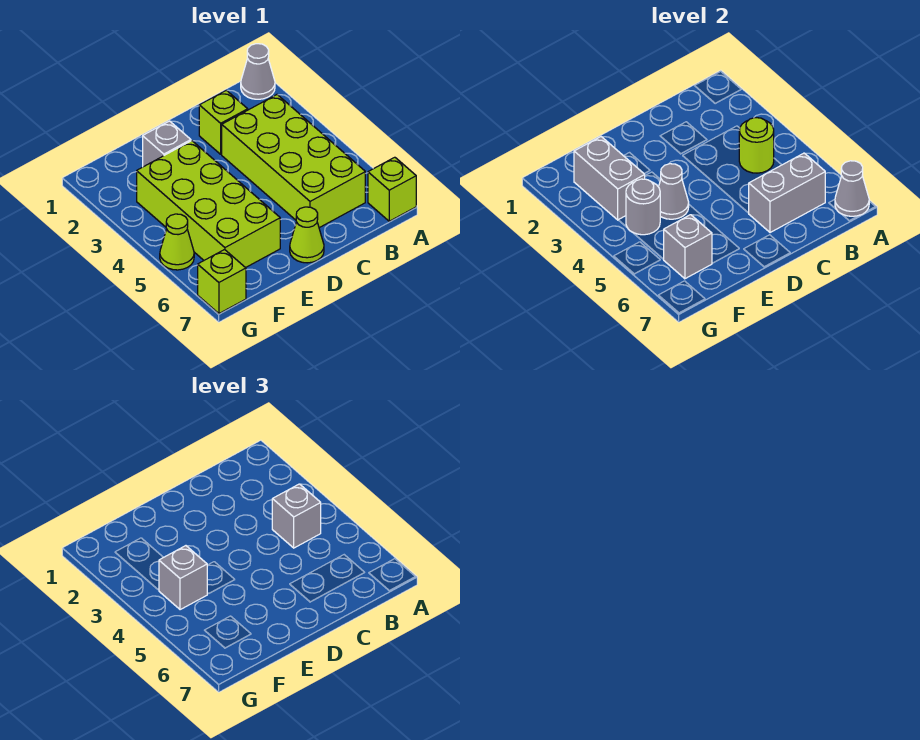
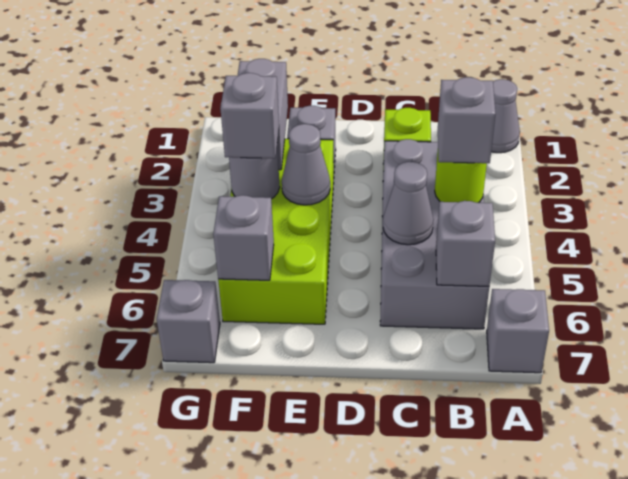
lime 1x1 brick [368,157,416,221] -> grey 1x1 brick [487,289,549,373]
grey 1x1 cone [835,161,869,216] -> grey 1x1 cone moved to [383,162,433,245]
lime 2x4 brick [222,95,365,228] -> grey 2x4 brick [380,139,489,329]
grey 1x2 brick [749,153,825,233] -> grey 1x1 brick [436,201,495,286]
lime 1x1 cone [290,207,324,263] -> none
lime 1x1 cone [160,214,194,270] -> none
lime 1x1 brick [198,250,246,314] -> grey 1x1 brick [157,280,220,363]

